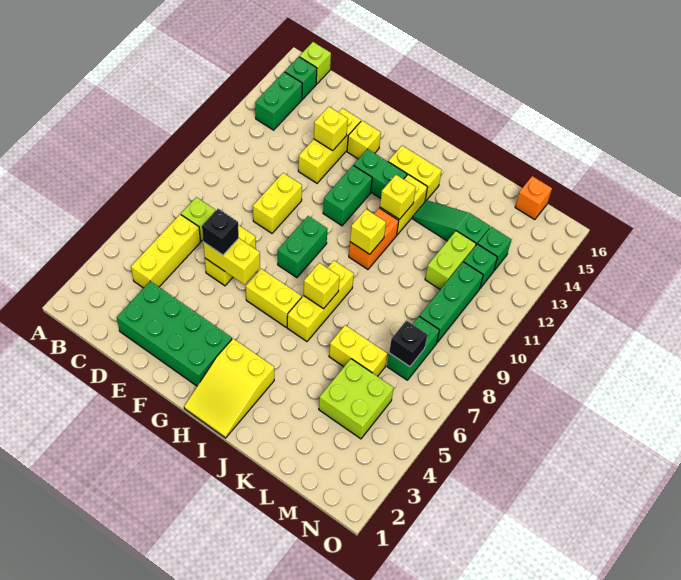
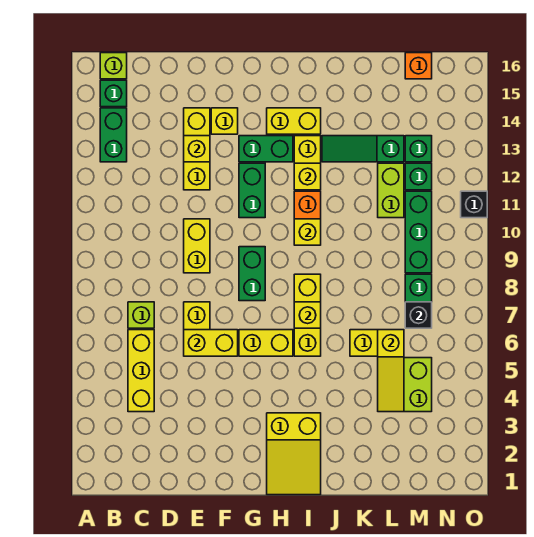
green 2x4 brick [117,281,232,386] -> none
black 1x1 brick [202,209,239,255] -> black 1x1 brick moved to [461,191,487,218]
none -> yellow 1x3 slope [378,330,404,412]

